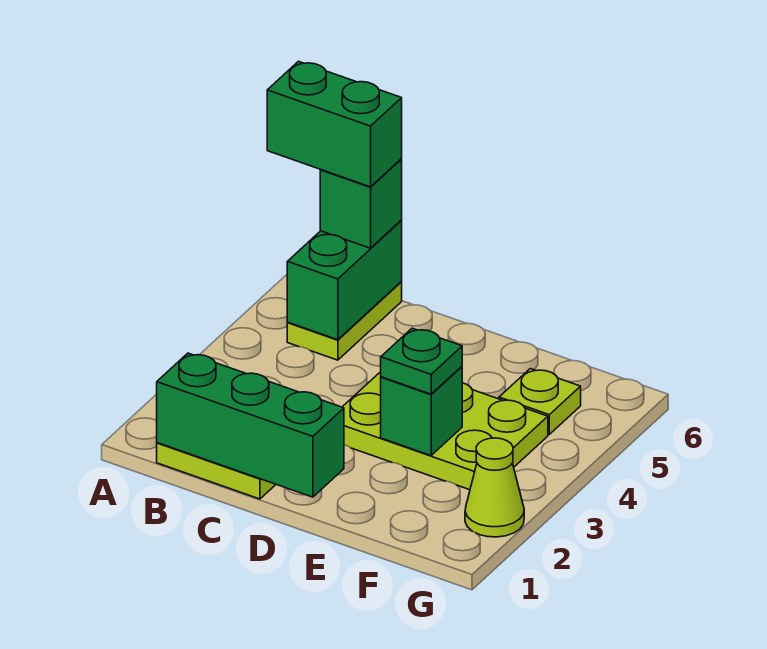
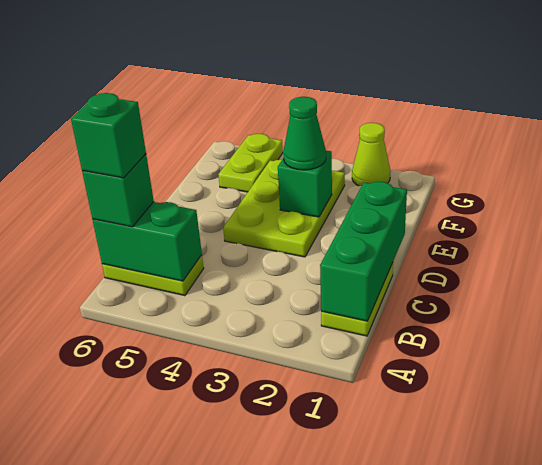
green 1x2 brick [267,61,402,187] -> green 1x1 brick [71,93,146,178]
green 1x1 plate [381,328,462,394] -> green 1x1 cone [283,97,326,170]
lime 1x1 plate [499,369,581,434] -> lime 1x2 plate [218,134,283,192]

